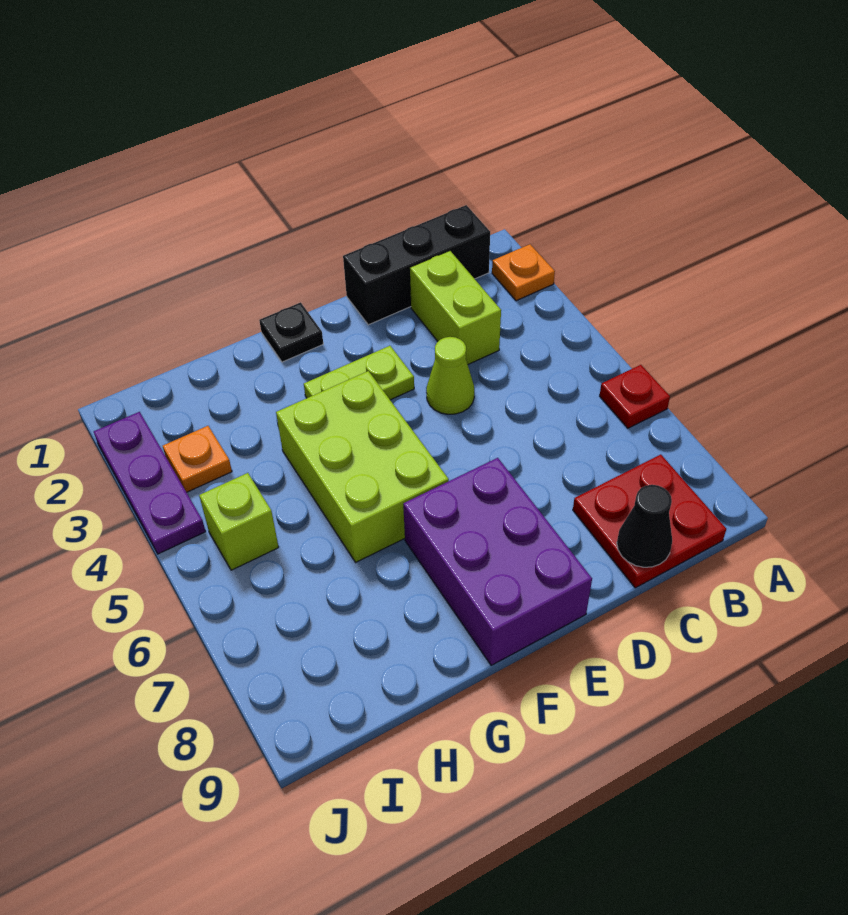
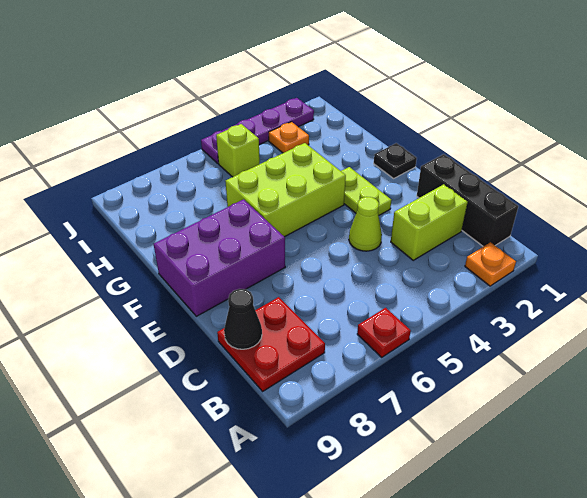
purple 1x3 plate [94,412,206,554] -> purple 1x4 plate [201,98,314,164]

